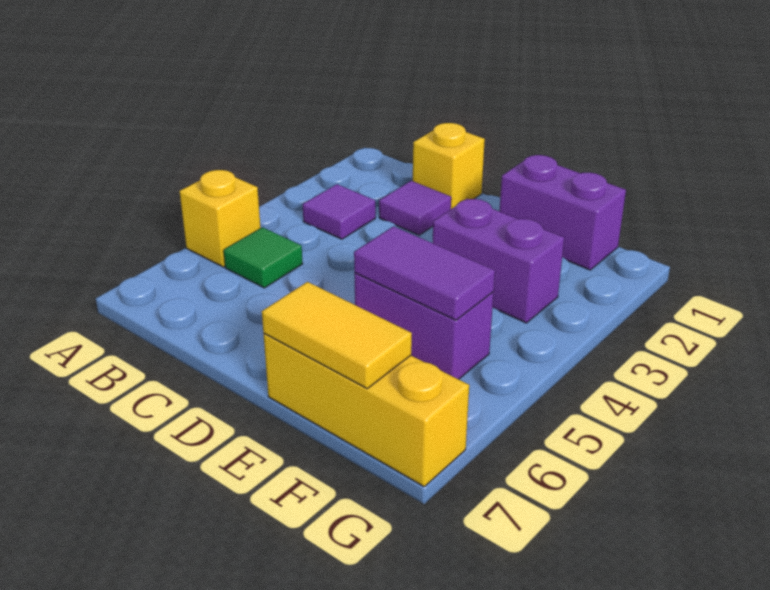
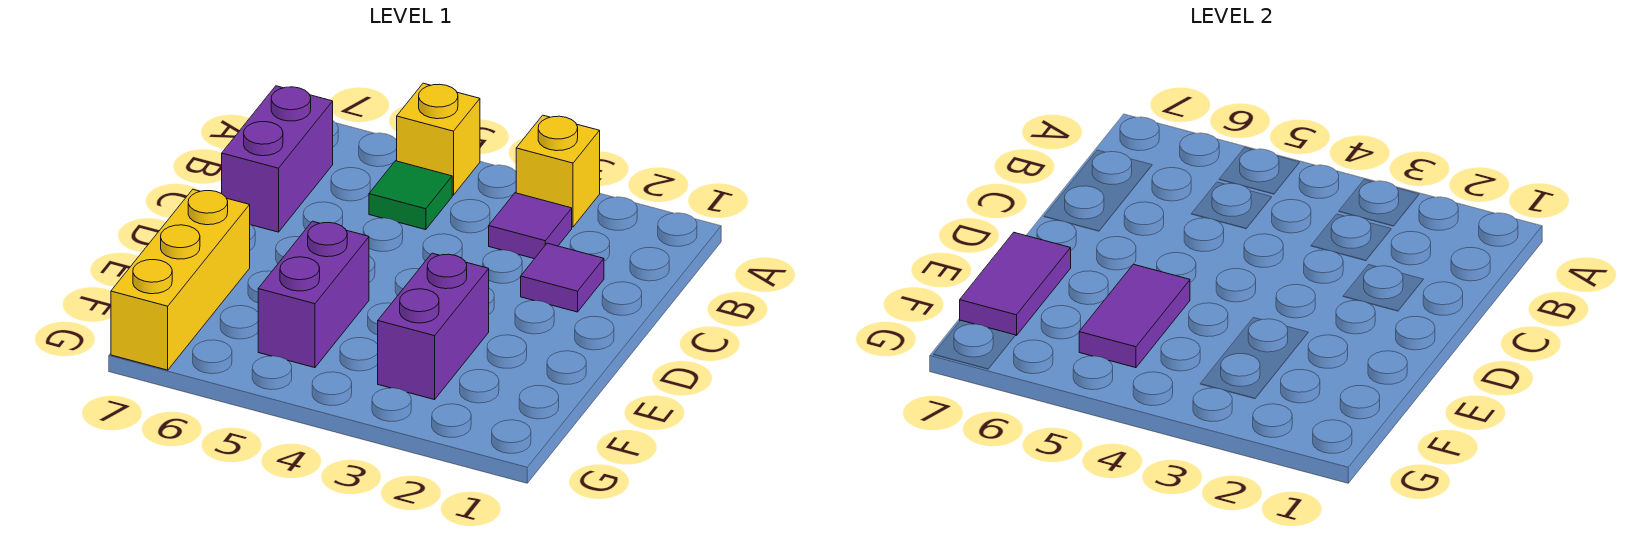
yellow 1x1 brick [413,123,485,209] -> yellow 1x1 brick moved to [516,115,600,227]
purple 1x2 brick [499,155,626,270] -> purple 1x2 brick moved to [222,86,333,232]
yellow 1x2 tile [262,282,412,389] -> purple 1x2 tile [960,233,1071,336]

